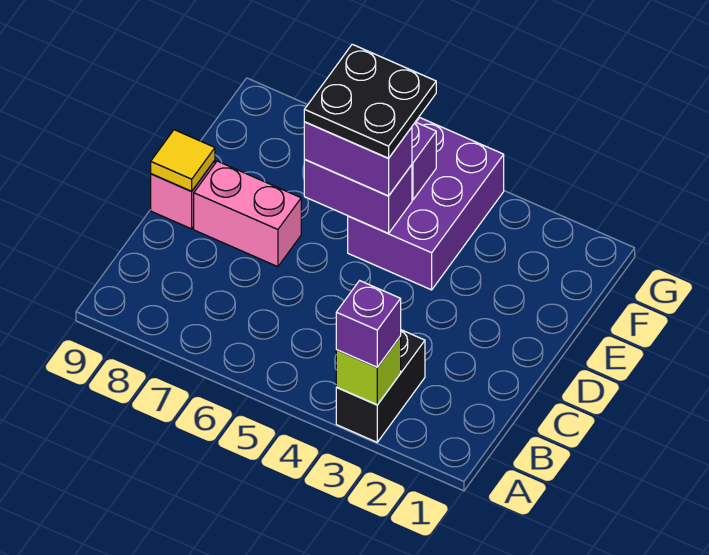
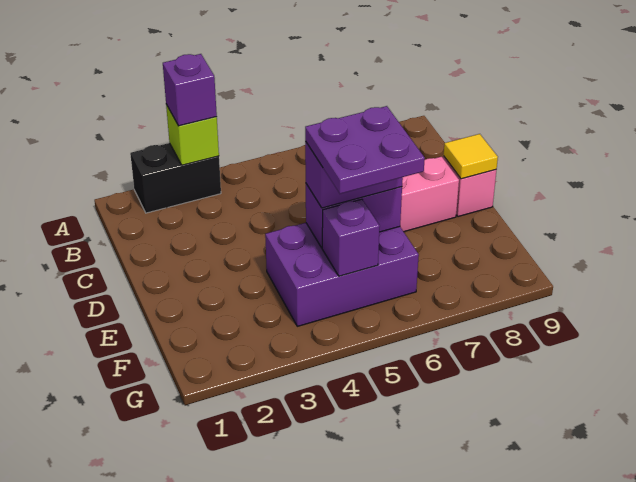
black 1x2 brick [336,330,425,442] -> black 1x2 brick turned to [130,143,221,213]
purple 2x3 brick [348,118,504,290] -> purple 2x3 brick turned to [265,223,419,326]
black 2x2 plate [304,44,436,158] -> purple 2x2 plate [305,106,425,194]

